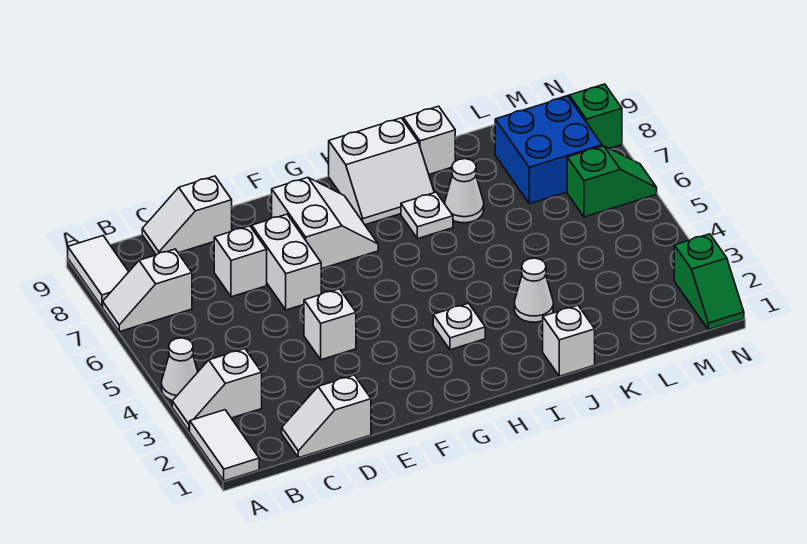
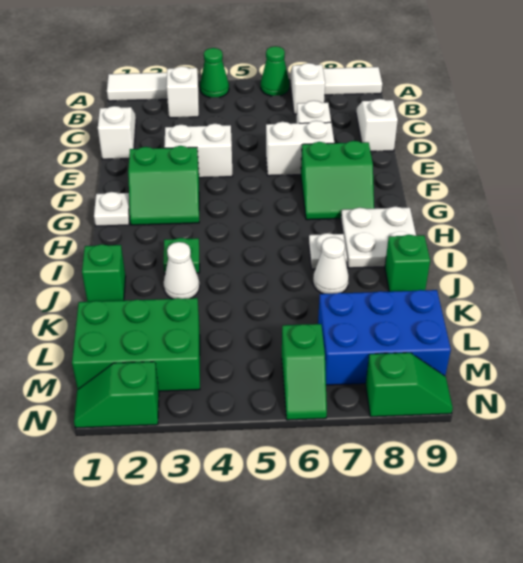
white 1x1 cone [162,338,198,401] -> green 1x1 cone [200,48,229,98]
none -> green 1x1 cone [261,46,290,96]
white 1x1 brick [304,289,356,360] -> white 1x2 brick [164,124,232,178]
none -> green 2x2 slope [128,146,199,225]
white 2x2 slope [272,178,378,269] -> green 2x2 slope [301,141,374,220]
white 1x1 plate [433,303,485,350] -> white 1x1 plate moved to [94,192,130,226]
white 2x2 slope [329,118,434,225] -> white 2x2 plate [341,207,416,268]
none -> green 1x1 plate [163,238,200,274]
white 1x1 brick [543,305,595,376] -> green 1x1 brick [82,244,126,302]
white 1x1 brick [403,106,455,174] -> green 1x1 brick [385,235,430,292]
none -> green 2x3 brick [72,298,200,391]
blue 2x2 brick [495,96,602,204] -> blue 2x3 brick [318,290,451,385]

